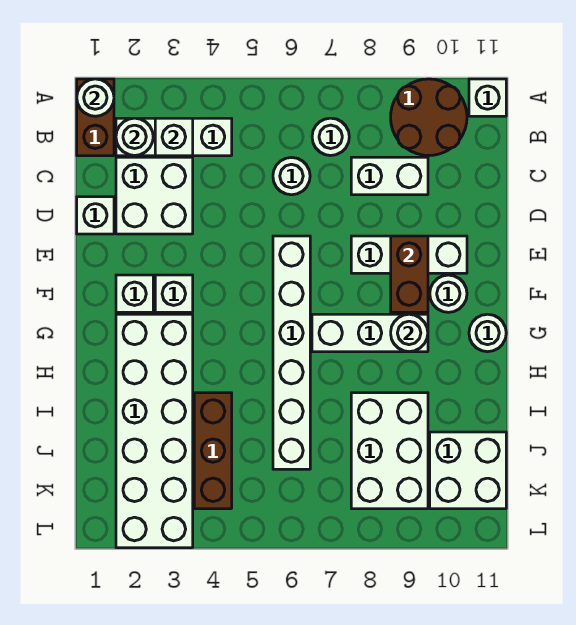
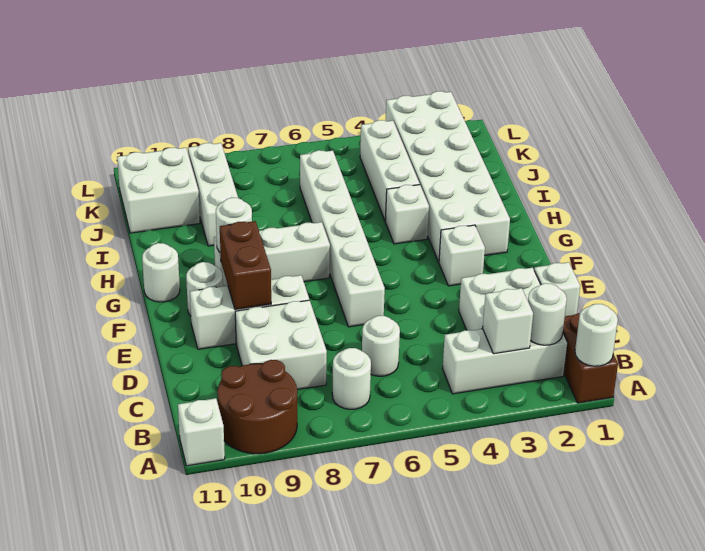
white 1x2 brick [351,157,428,195] -> white 2x2 brick [235,300,327,390]
white 1x1 brick [116,275,153,312] -> white 1x1 brick moved to [385,185,429,244]
brown 1x3 brick [194,393,232,509] -> white 1x3 brick [360,120,420,221]
white 2x3 brick [351,393,428,509] -> white 1x3 brick [188,143,238,246]

